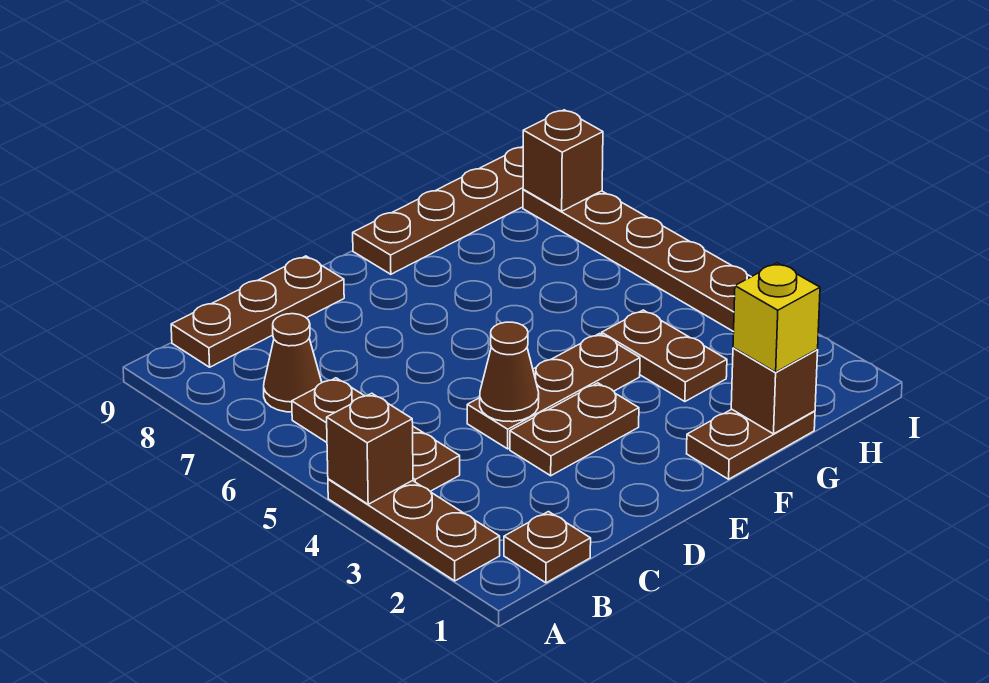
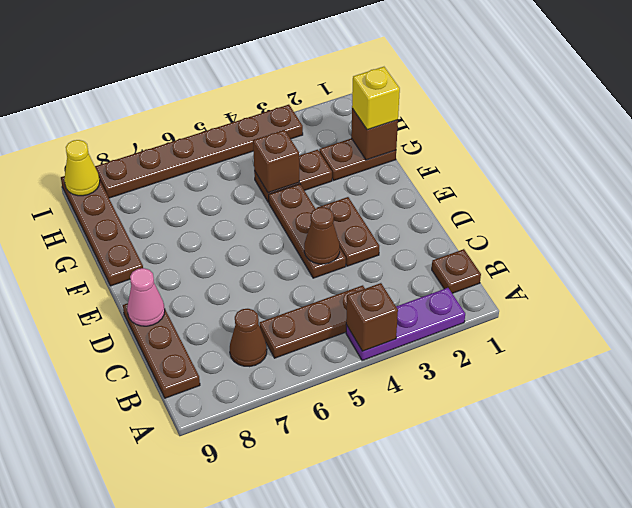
brown 1x3 plate [328,479,500,581] -> purple 1x3 plate [346,288,465,361]
none -> pink 1x1 cone [127,268,165,326]
brown 1x2 plate [687,409,815,479] -> brown 1x2 plate turned to [319,138,396,180]
brown 1x1 brick [523,110,603,211] -> brown 1x1 brick moved to [253,130,299,193]
none -> yellow 1x1 cone [64,140,100,196]

